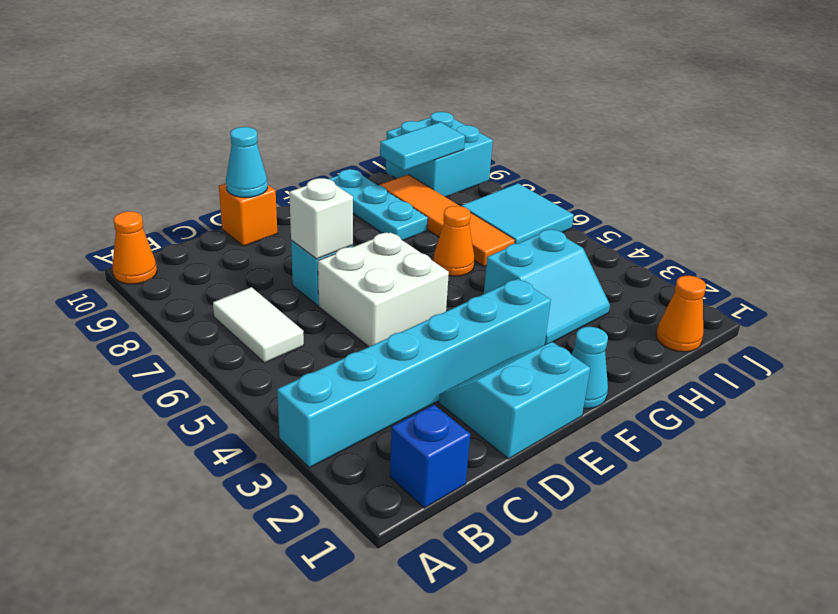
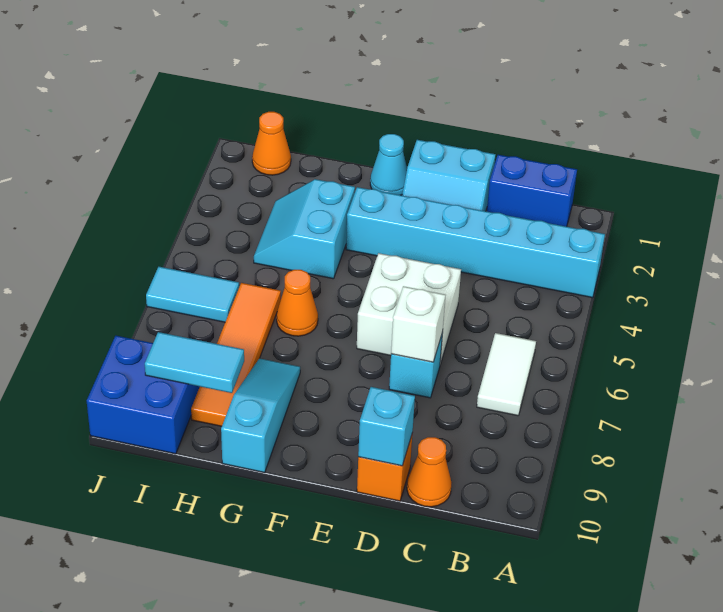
orange 1x1 cone [112,211,157,284] -> orange 1x1 cone moved to [407,437,452,507]
blue 1x1 brick [390,405,470,508] -> blue 1x2 brick [487,155,577,227]
cyan 1x1 cone [226,127,268,198] -> cyan 1x1 brick [358,387,415,466]
cyan 2x2 slope [484,230,610,345] -> cyan 2x2 slope turned to [254,179,355,279]
cyan 1x3 plate [329,169,428,240] -> cyan 1x3 slope [221,358,300,473]
cyan 2x2 tile [462,183,574,244] -> cyan 1x2 tile [146,267,239,322]
cyan 2x2 brick [386,112,493,197] -> blue 2x2 brick [87,336,200,454]

